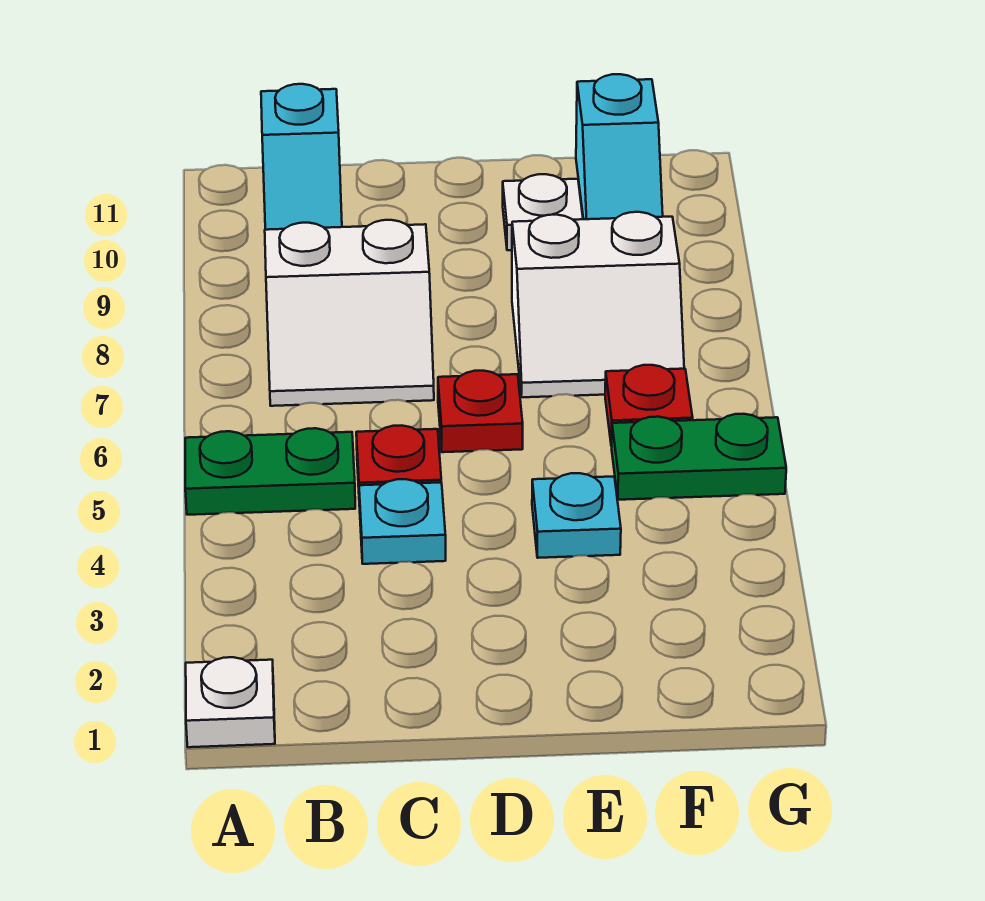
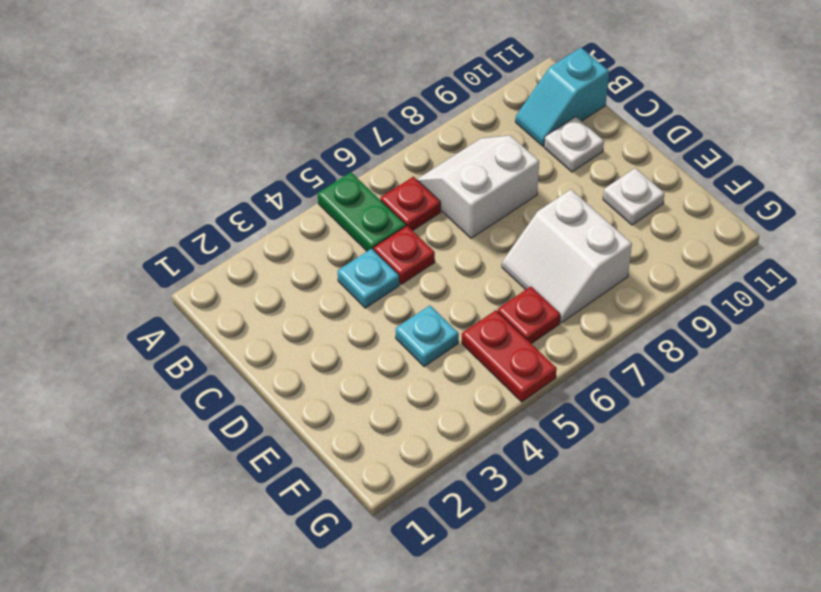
white 1x1 plate [186,657,275,747] -> white 1x1 plate moved to [544,117,604,172]
white 2x2 slope [265,220,434,406] -> white 2x2 slope turned to [417,135,539,238]
red 1x1 plate [438,371,523,452] -> red 1x1 plate moved to [380,177,441,231]
green 1x2 plate [612,414,786,500] -> red 1x2 plate [462,310,557,402]
cyan 1x2 slope [576,74,663,219] -> none

